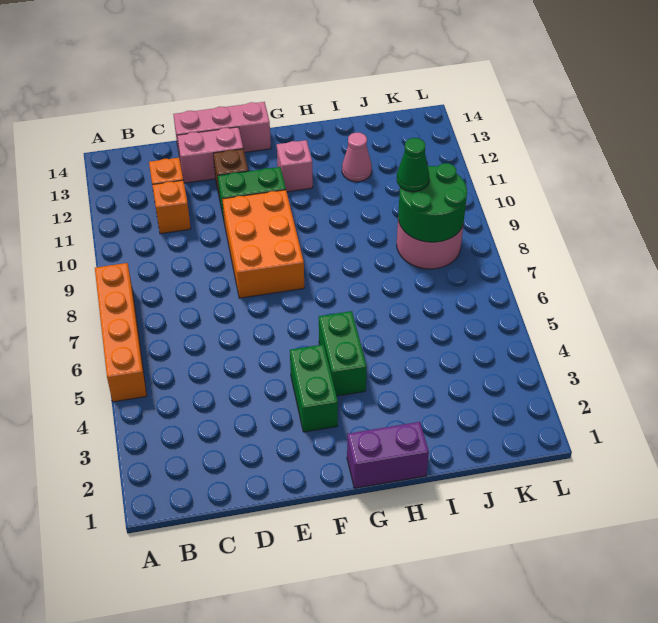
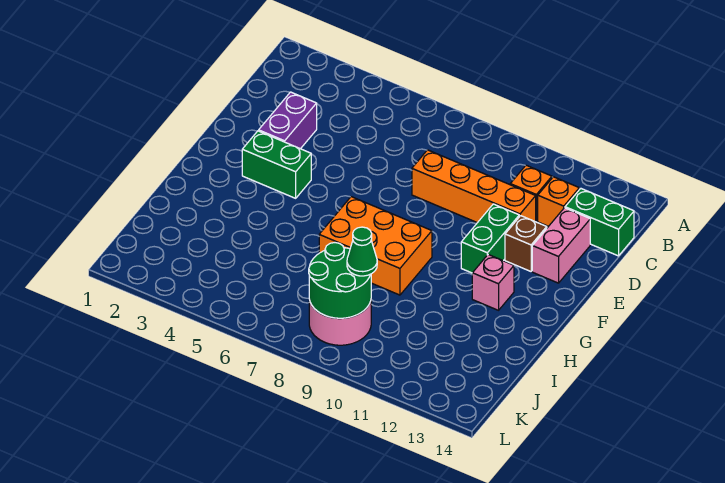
orange 1x4 brick [95,263,147,402] -> orange 1x4 brick moved to [412,150,536,223]
pink 1x3 brick [173,102,271,157] -> none
orange 2x3 brick [222,190,304,298] -> orange 2x3 brick moved to [319,197,432,295]
purple 1x2 brick [347,422,429,488] -> purple 1x2 brick moved to [259,92,317,149]
green 1x2 brick [319,311,367,396] -> green 1x2 brick moved to [565,189,634,256]
pink 1x1 cone [342,133,372,182] -> none

